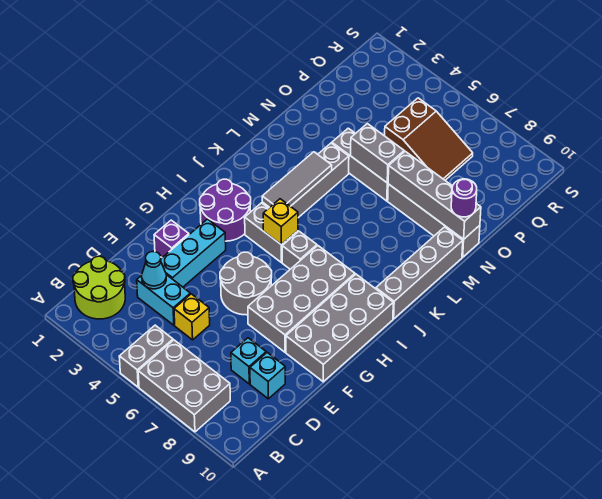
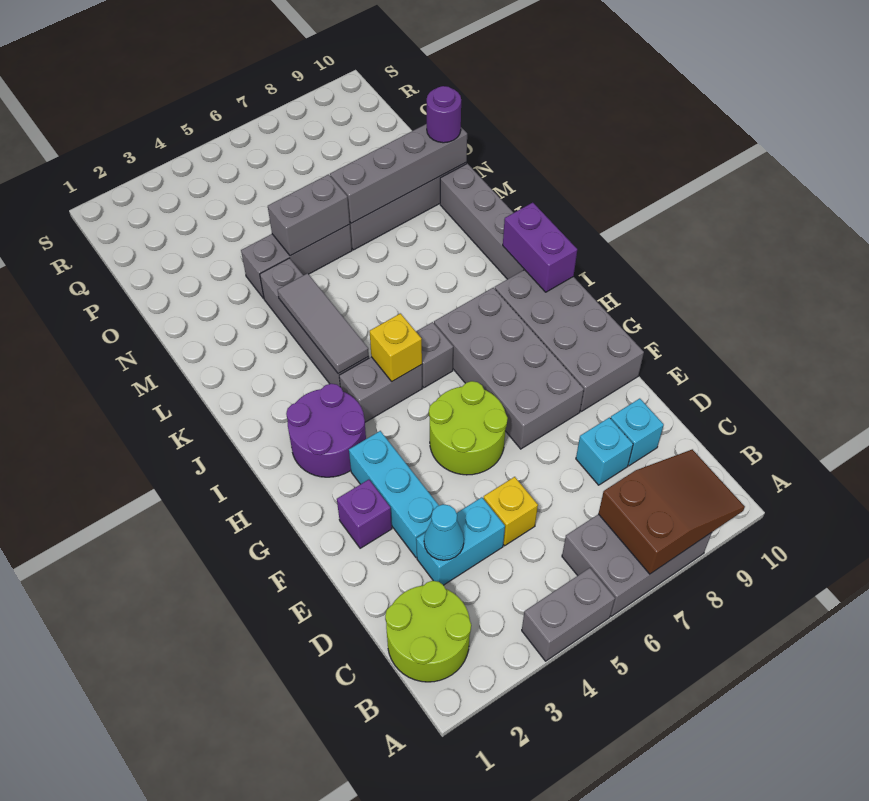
grey 1x2 brick [119,325,173,387] -> grey 1x2 brick turned to [522,568,615,661]
grey 2x2 round brick [220,252,272,315] -> lime 2x2 round brick [429,381,508,475]
none -> purple 1x2 brick [503,203,577,292]
brown 2x3 slope [385,98,473,180] -> brown 2x3 slope moved to [598,449,745,574]

